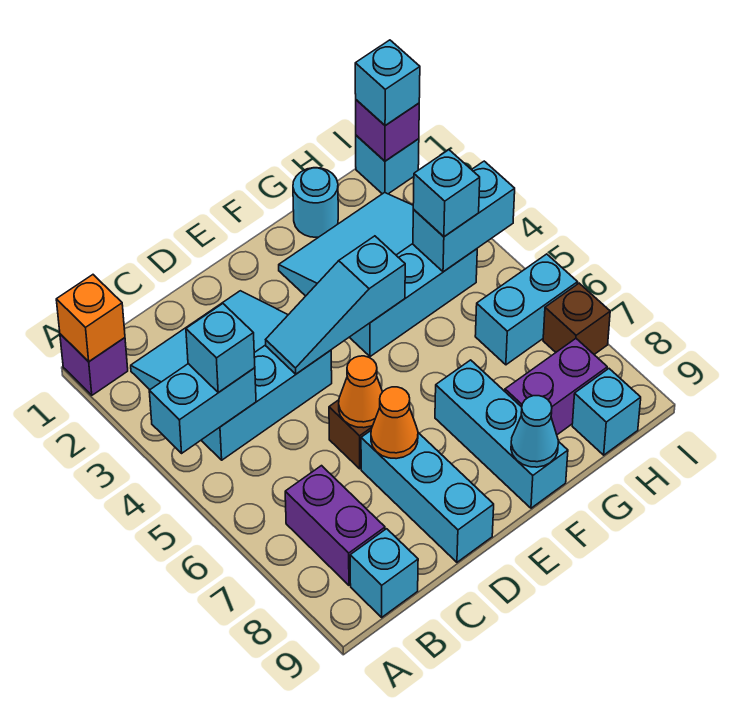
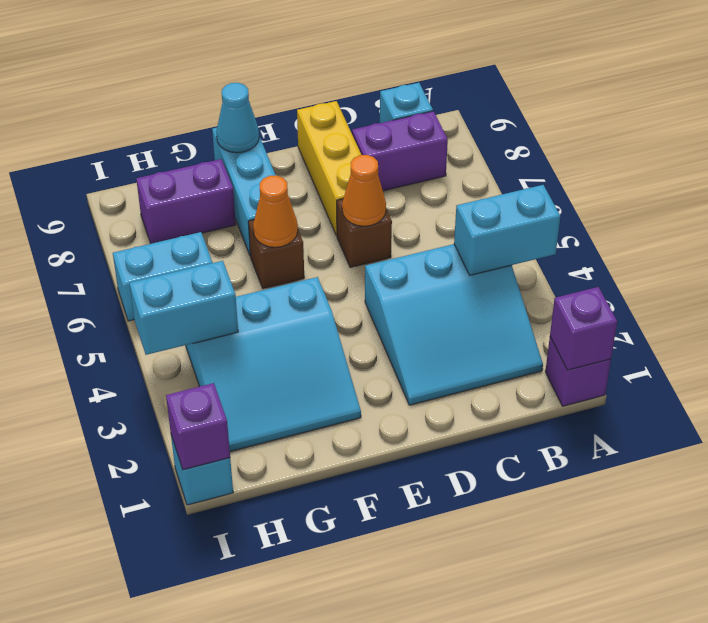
orange 1x1 brick [56,275,125,362] -> purple 1x1 brick [550,287,617,370]
cyan 1x1 brick [186,304,255,393] -> none
purple 1x2 brick [285,466,385,585] -> purple 1x2 brick turned to [352,111,448,191]
cyan 1x3 slope [266,236,405,374] -> none
cyan 1x3 brick [361,431,494,562] -> yellow 1x3 brick [297,101,361,236]
orange 1x1 cone [371,387,418,459] -> orange 1x1 cone moved to [253,176,298,247]
cyan 1x1 round brick [293,168,338,237] -> none
cyan 1x1 brick [413,150,480,237] -> none
cyan 1x1 brick [572,369,641,455] -> none
cyan 1x1 brick [355,40,420,126] -> none
brown 1x1 brick [543,283,610,354] -> brown 1x1 brick moved to [248,220,304,289]

